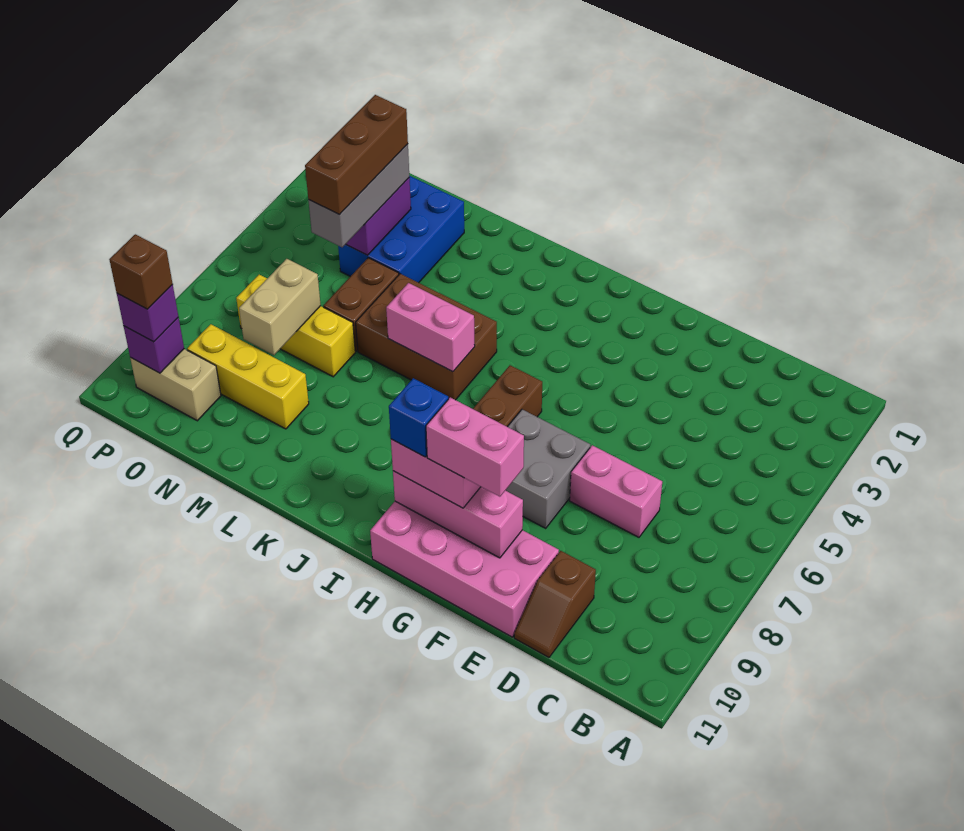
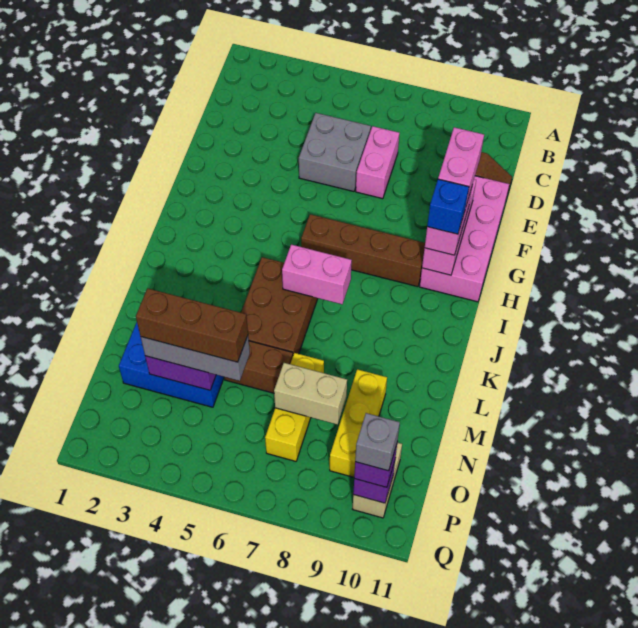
grey 2x2 brick [505,409,590,528] -> grey 2x2 brick moved to [299,113,371,192]
pink 1x2 brick [386,283,475,372] -> pink 1x2 brick turned to [282,245,352,304]
brown 1x1 brick [109,234,173,309] -> grey 1x1 brick [355,413,400,471]

